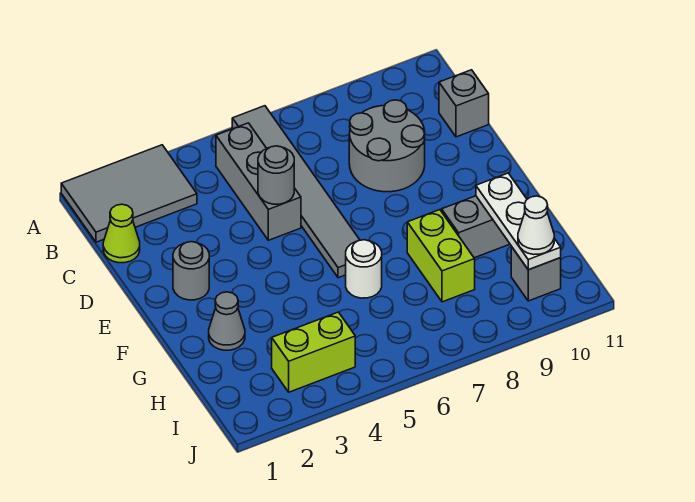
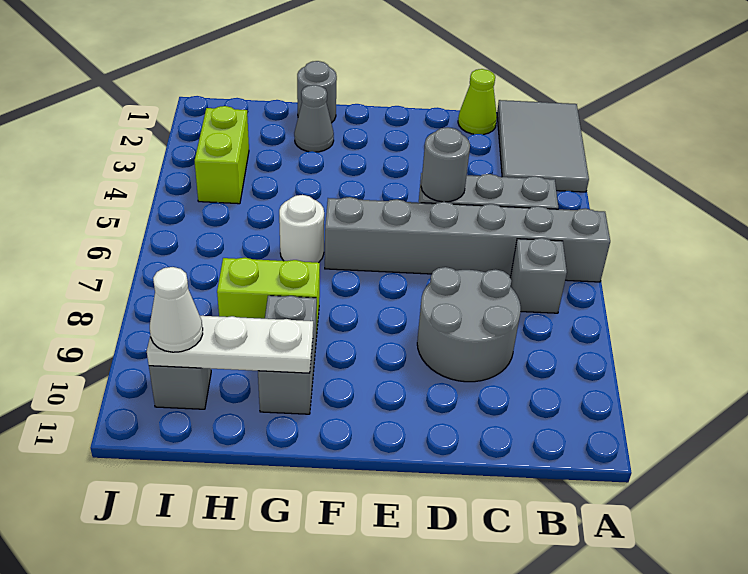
grey 1x6 tile [232,106,360,278] -> grey 1x6 brick [325,197,610,282]
grey 1x1 brick [439,70,489,137] -> grey 1x1 brick moved to [510,238,567,313]
grey 1x1 round brick [173,242,209,300] -> grey 1x1 round brick moved to [297,61,337,123]

